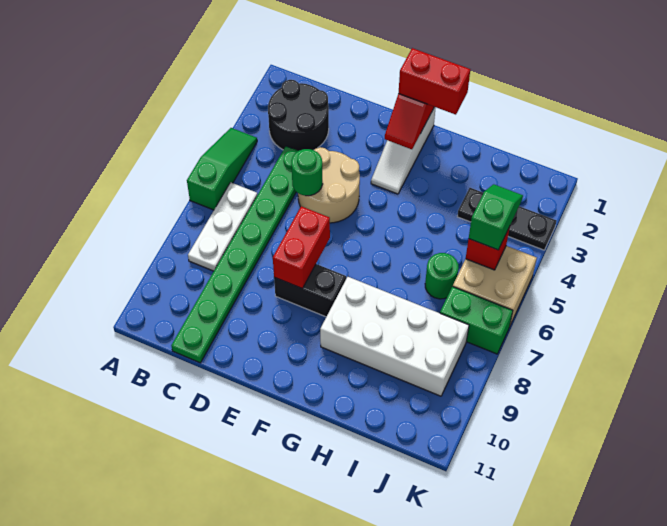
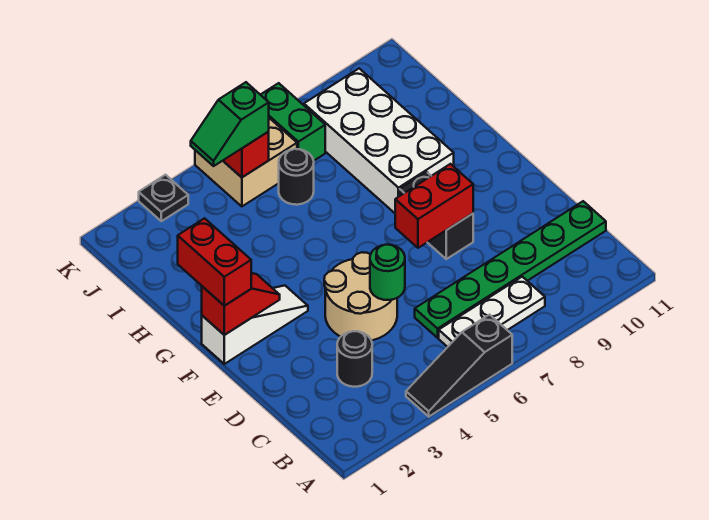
green 1x3 slope [187,128,257,210] -> black 1x3 slope [406,315,512,417]
black 2x2 round brick [268,80,329,151] -> black 1x1 round brick [337,331,372,387]
green 1x8 plate [171,146,298,363] -> green 1x6 plate [415,201,606,338]
black 1x3 plate [457,188,556,250] -> black 1x1 plate [139,175,188,221]
green 1x1 round brick [425,253,459,299] -> black 1x1 round brick [279,149,314,205]

